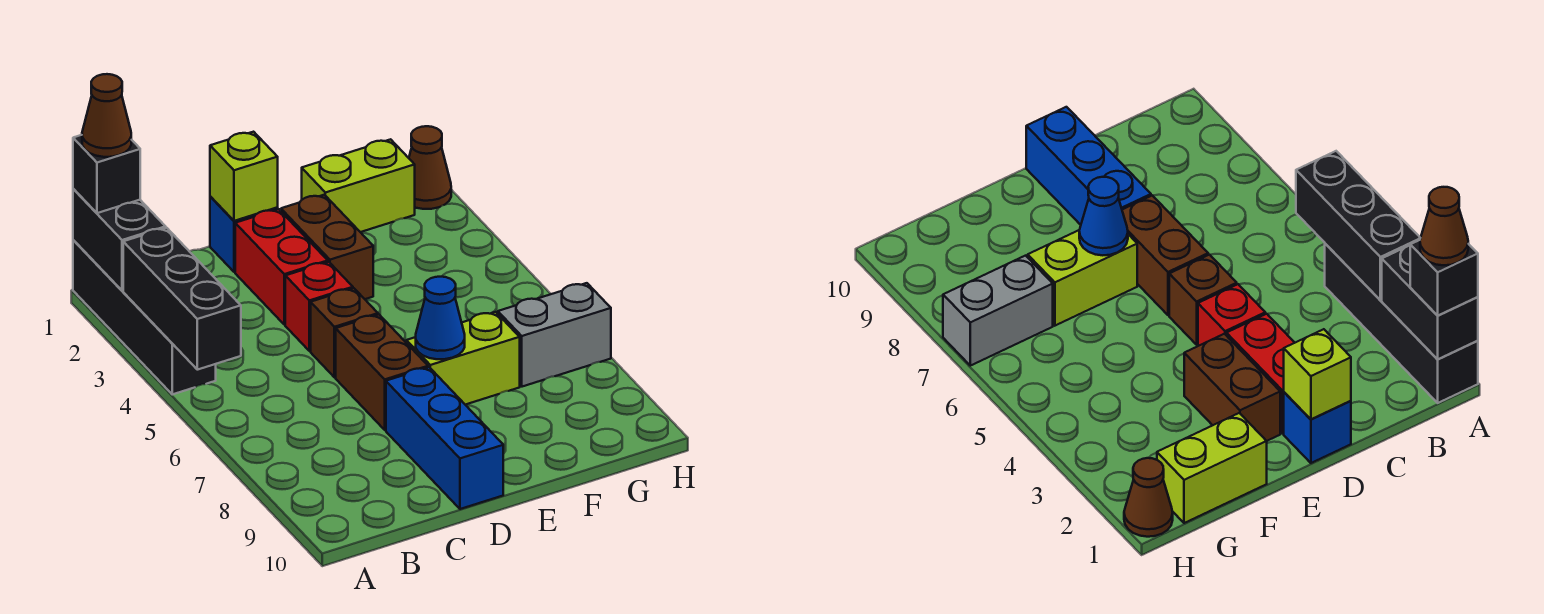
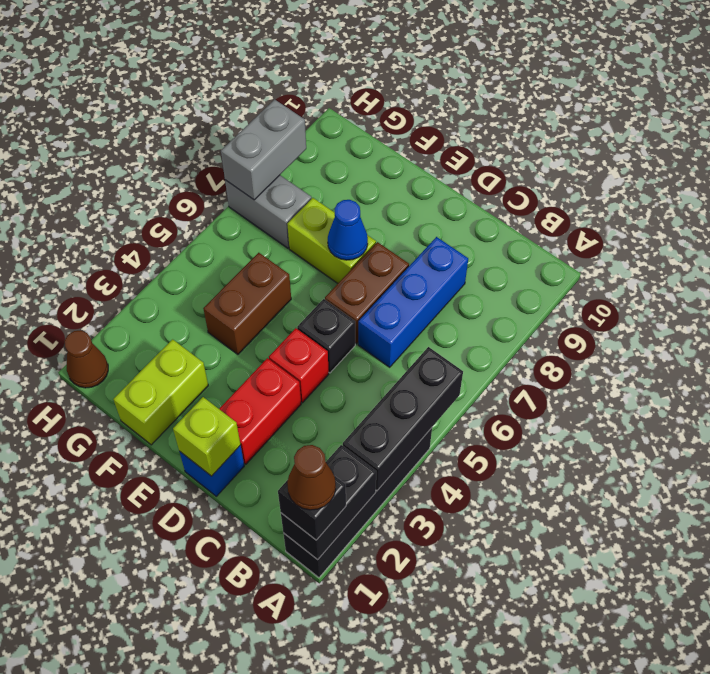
brown 1x1 brick [311,288,378,377] -> black 1x1 brick [297,299,355,373]
blue 1x3 brick [386,367,503,509] -> blue 1x3 brick moved to [358,237,468,367]
brown 1x2 brick [281,195,373,299] -> brown 1x2 brick moved to [203,253,291,354]
lime 1x2 brick [302,139,415,232] -> lime 1x2 brick turned to [113,339,208,445]
none -> grey 1x2 brick [221,99,306,200]

